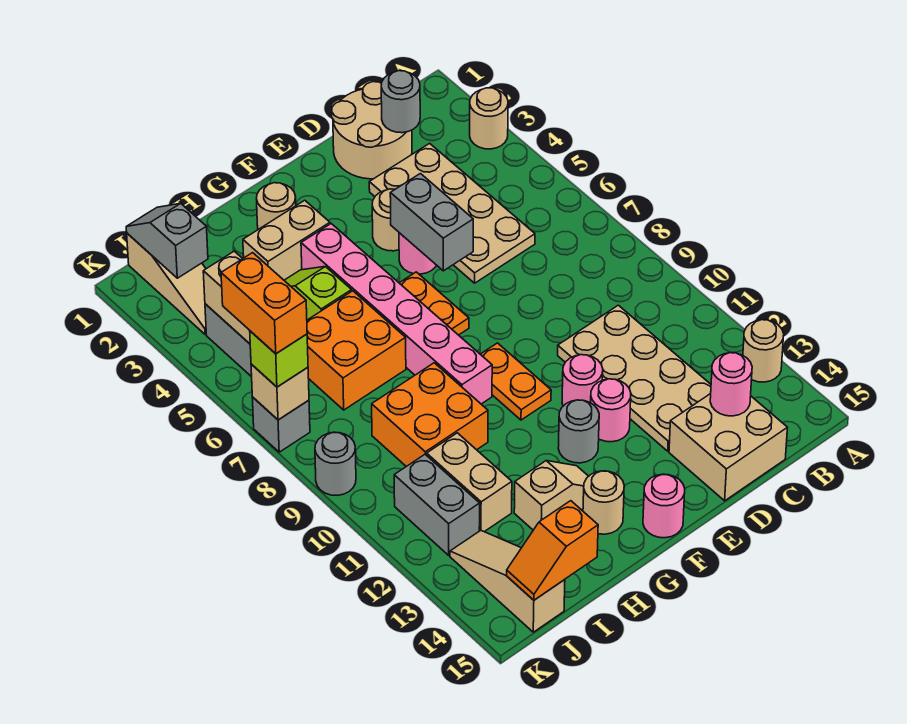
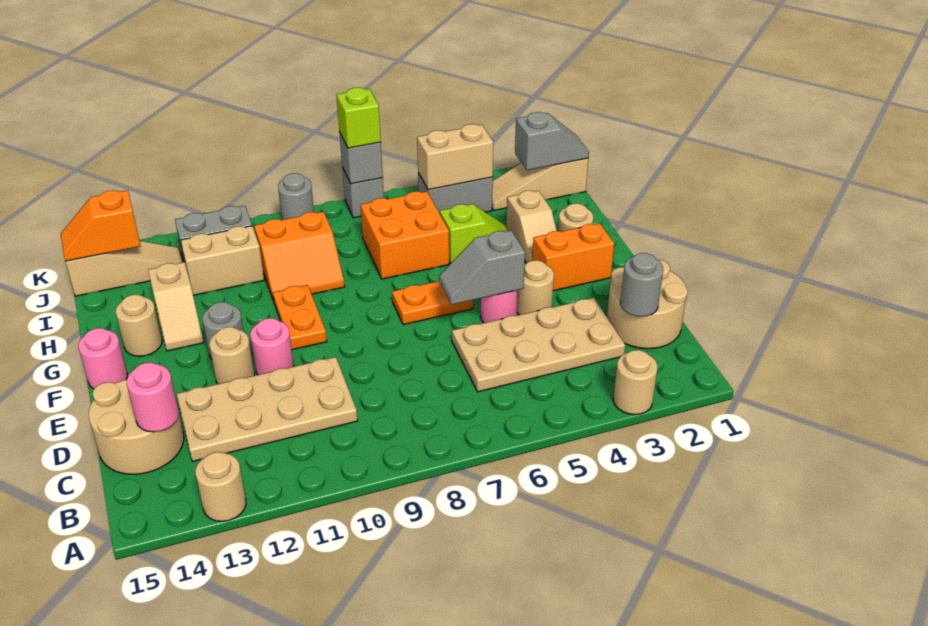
tan 2x2 brick [669,394,787,501] -> tan 2x2 round brick [89,379,184,474]
grey 1x2 brick [390,174,473,271] -> grey 1x2 slope [439,230,525,305]
pink 1x1 round brick [591,379,631,442] -> tan 1x1 round brick [209,327,254,384]
orange 1x2 plate [480,343,551,420] -> orange 1x2 plate turned to [273,285,327,350]
tan 1x2 brick [243,200,330,280] -> tan 1x2 slope [506,191,557,263]
pink 1x6 brick [301,224,492,404] -> none
orange 2x2 brick [372,363,488,466] -> orange 2x2 slope [254,212,345,301]
orange 1x2 slope [507,501,598,600] -> orange 1x2 slope turned to [61,190,141,261]
orange 1x2 brick [221,253,307,354] -> orange 1x2 brick moved to [532,223,614,291]
tan 1x1 brick [251,364,309,420] -> grey 1x1 brick [339,132,383,184]

